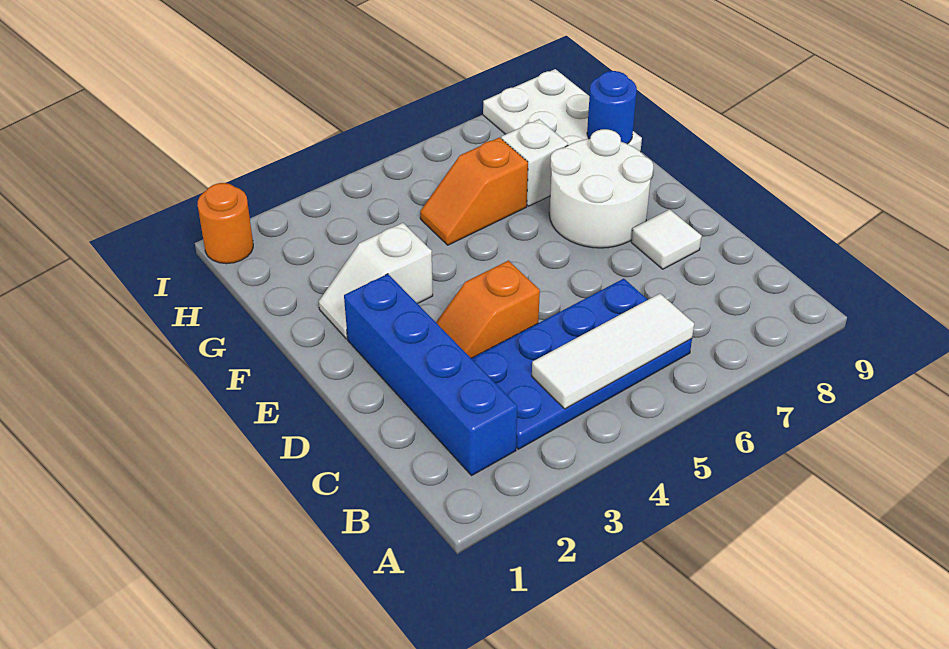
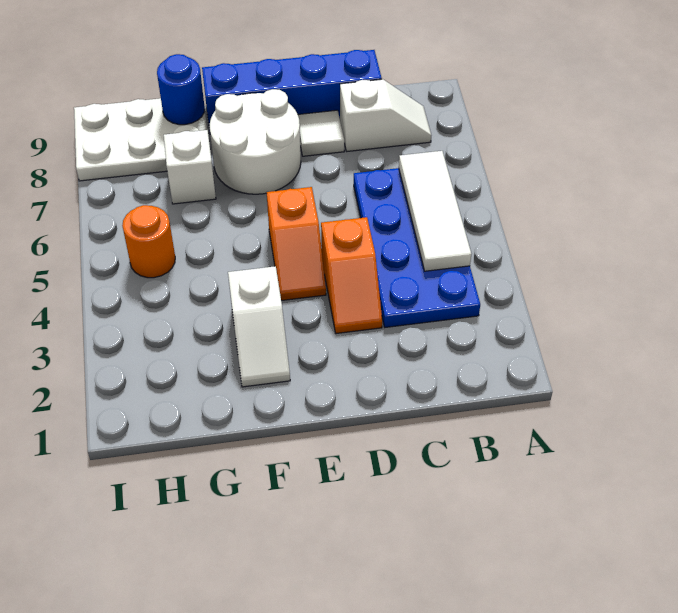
blue 1x4 brick [344,274,517,475] -> blue 1x4 brick moved to [202,50,382,130]
none -> white 1x2 slope [340,79,431,151]
orange 1x2 slope [420,137,528,245] -> orange 1x2 slope moved to [267,187,326,301]
orange 1x1 round brick [198,183,253,264] -> orange 1x1 round brick moved to [122,205,175,278]

